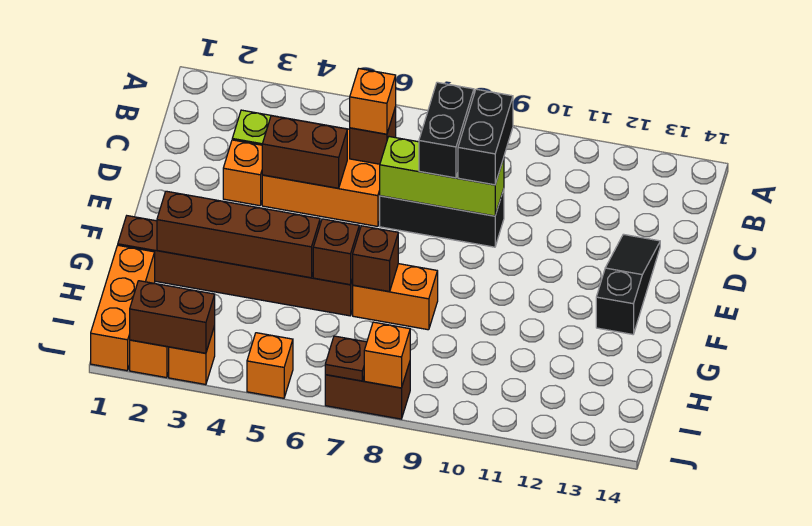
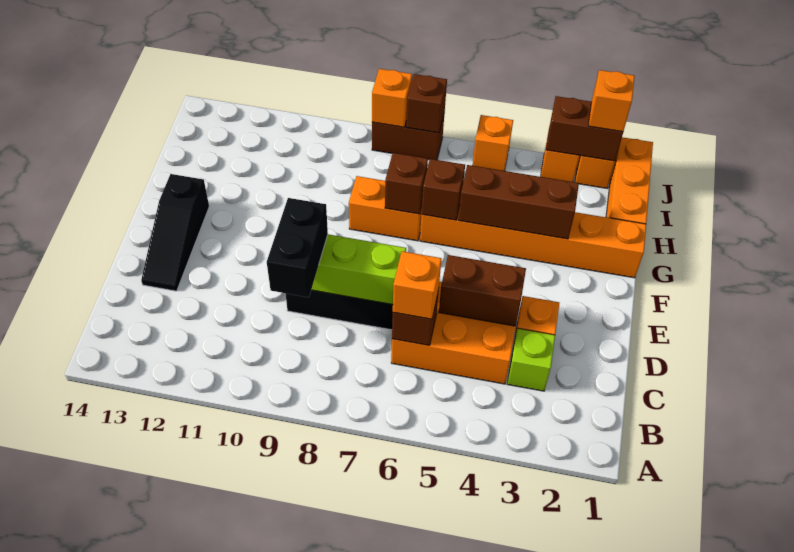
black 1x2 brick [419,82,474,178] -> none
brown 1x6 brick [118,216,353,316] -> orange 1x6 brick [420,206,646,278]
brown 1x4 brick [157,191,320,278] -> brown 1x3 brick [458,165,579,239]
none -> orange 1x1 brick [588,70,635,132]
brown 1x1 plate [325,336,367,381] -> brown 1x1 brick [406,74,447,133]

